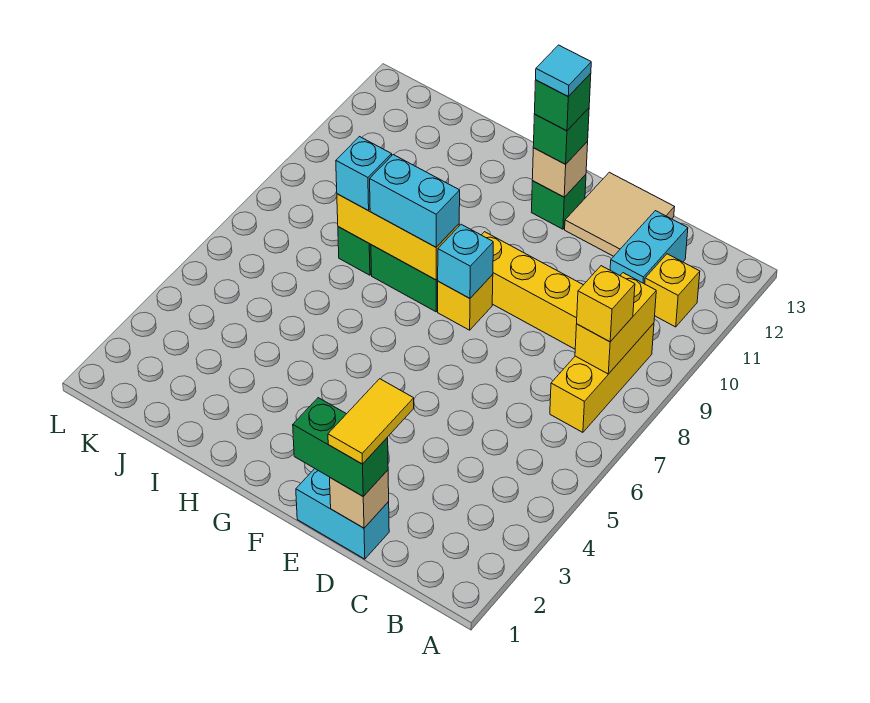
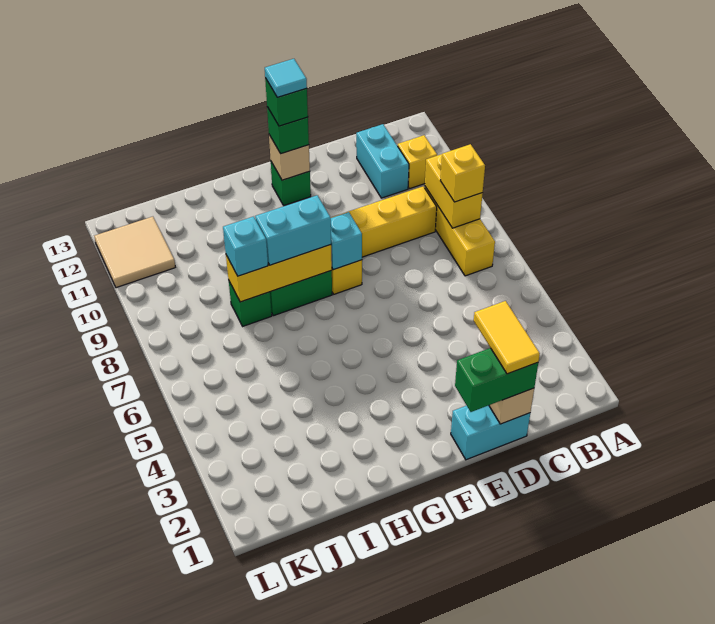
tan 2x2 tile [565,172,674,256] -> tan 2x2 tile moved to [94,217,175,288]

